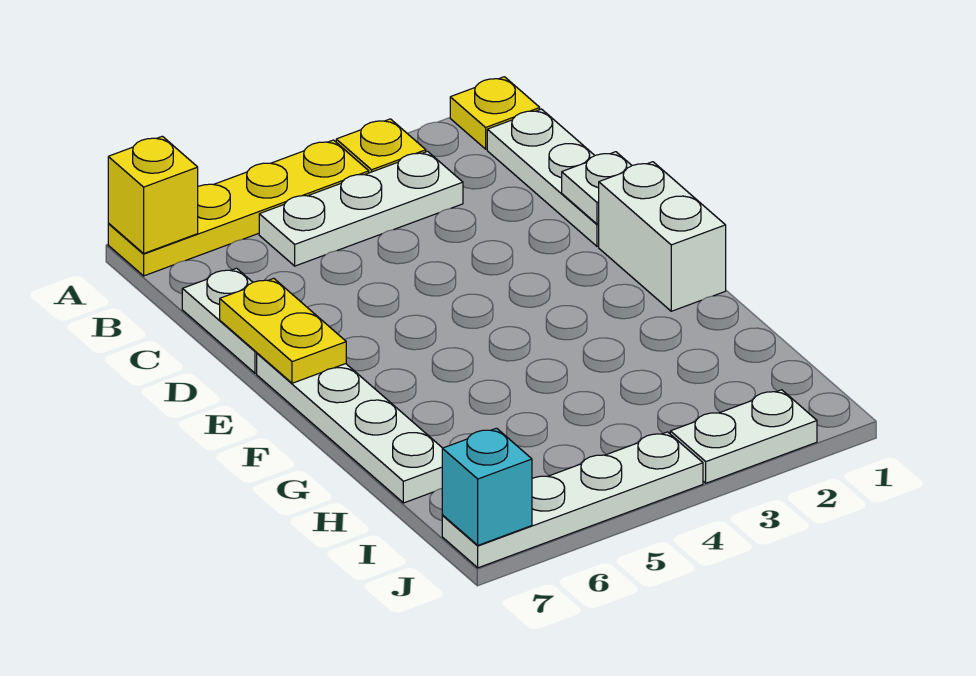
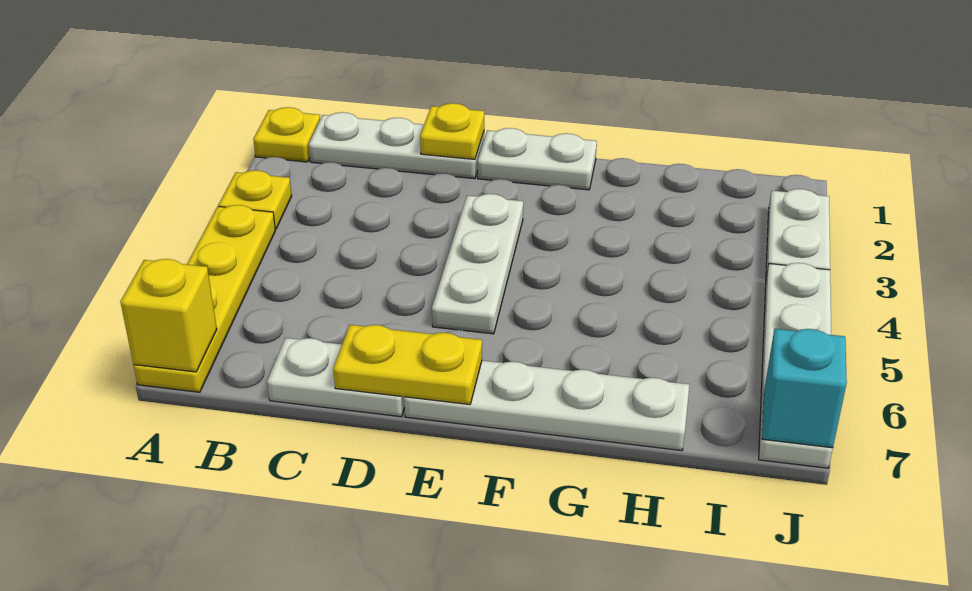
white 1x3 plate [259,151,463,266] -> white 1x3 plate moved to [432,194,523,334]
white 1x1 plate [562,152,632,224] -> yellow 1x1 plate [420,103,484,159]
white 1x2 brick [599,162,726,311] -> white 1x2 plate [478,128,597,190]

